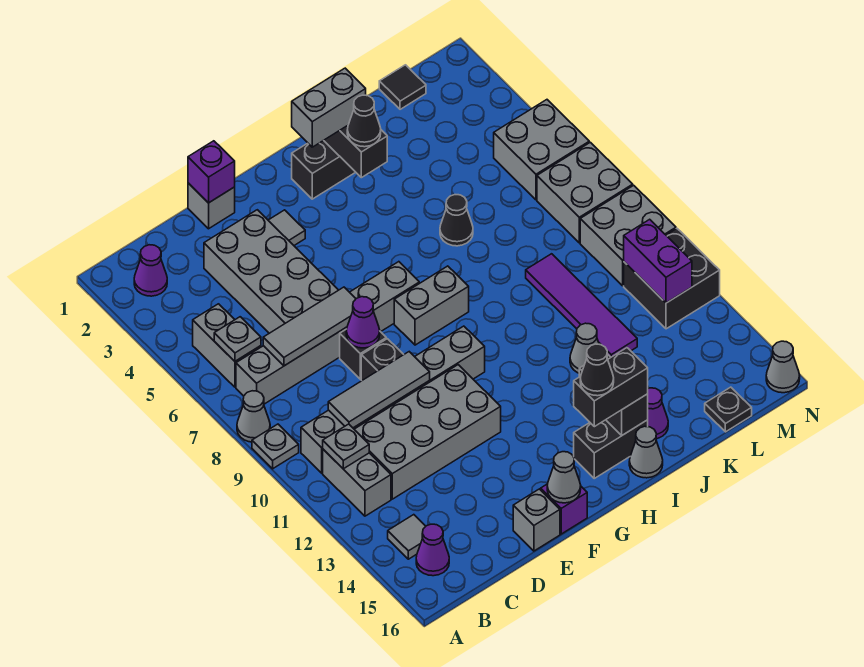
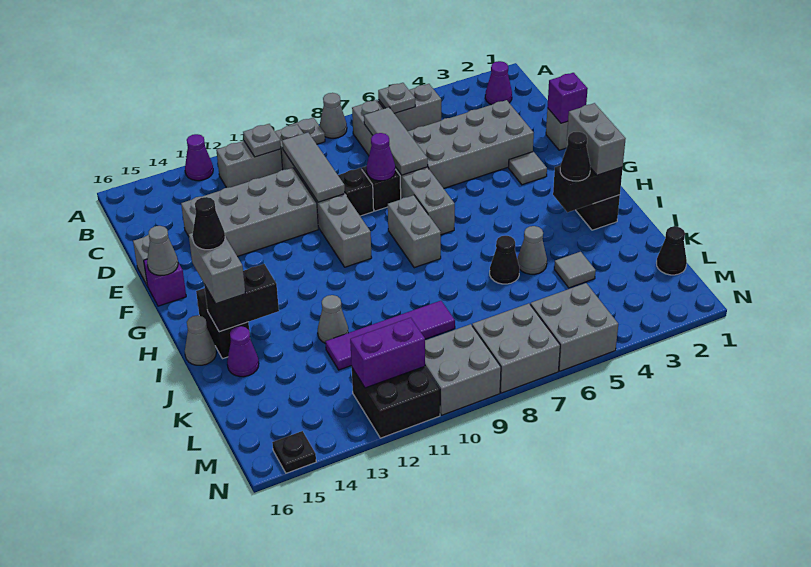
grey 1x1 tile [388,515,426,559] -> grey 1x1 tile moved to [554,252,596,288]
purple 1x1 cone [416,524,449,576] -> purple 1x1 cone moved to [185,134,213,181]
grey 2x4 brick [354,365,501,499] -> grey 2x4 brick turned to [181,168,318,257]
black 1x2 brick [574,348,648,427] -> grey 1x2 brick [189,233,245,304]
black 1x1 tile [379,65,426,109] -> black 1x1 cone [657,226,687,275]
black 1x1 plate [705,387,752,432] -> black 1x1 plate moved to [272,431,316,473]
grey 1x1 cone [766,341,800,393] -> grey 1x1 cone moved to [517,226,547,274]

